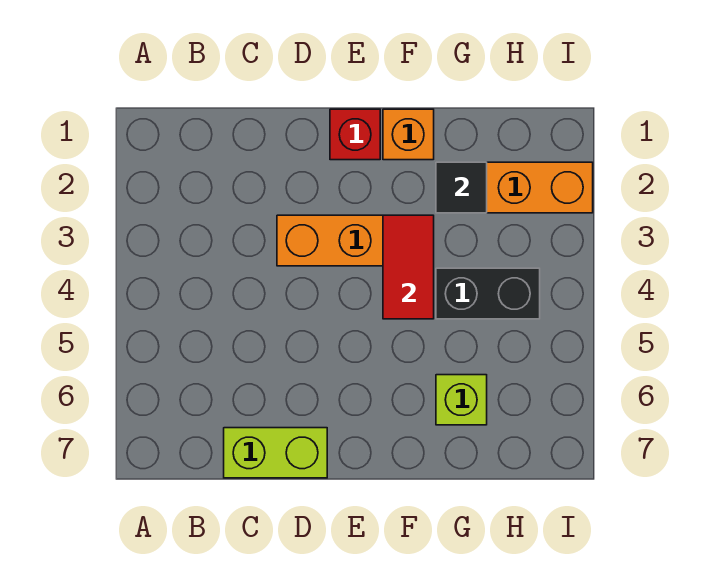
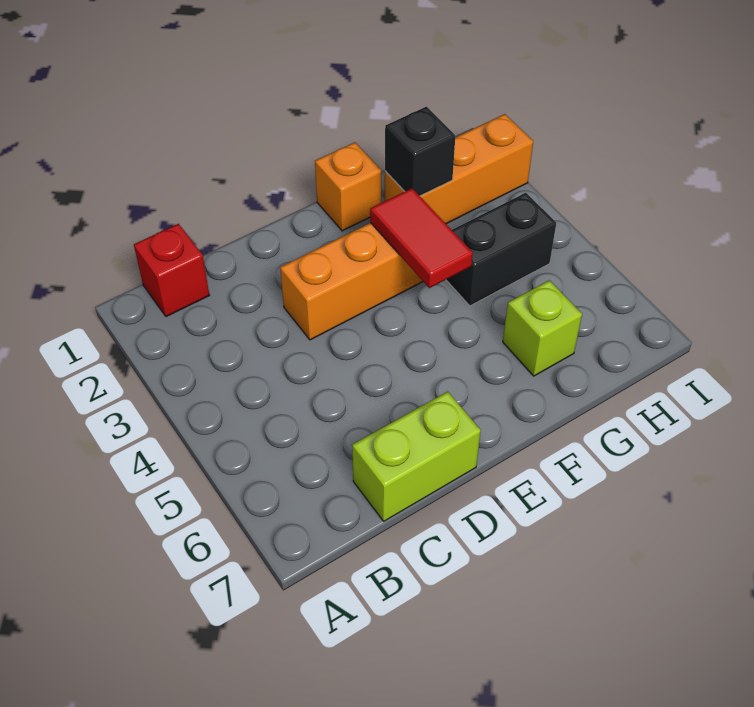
red 1x1 brick [330,109,380,160] -> red 1x1 brick moved to [134,224,210,317]
black 1x1 tile [436,162,487,213] -> black 1x1 brick [385,107,455,196]

